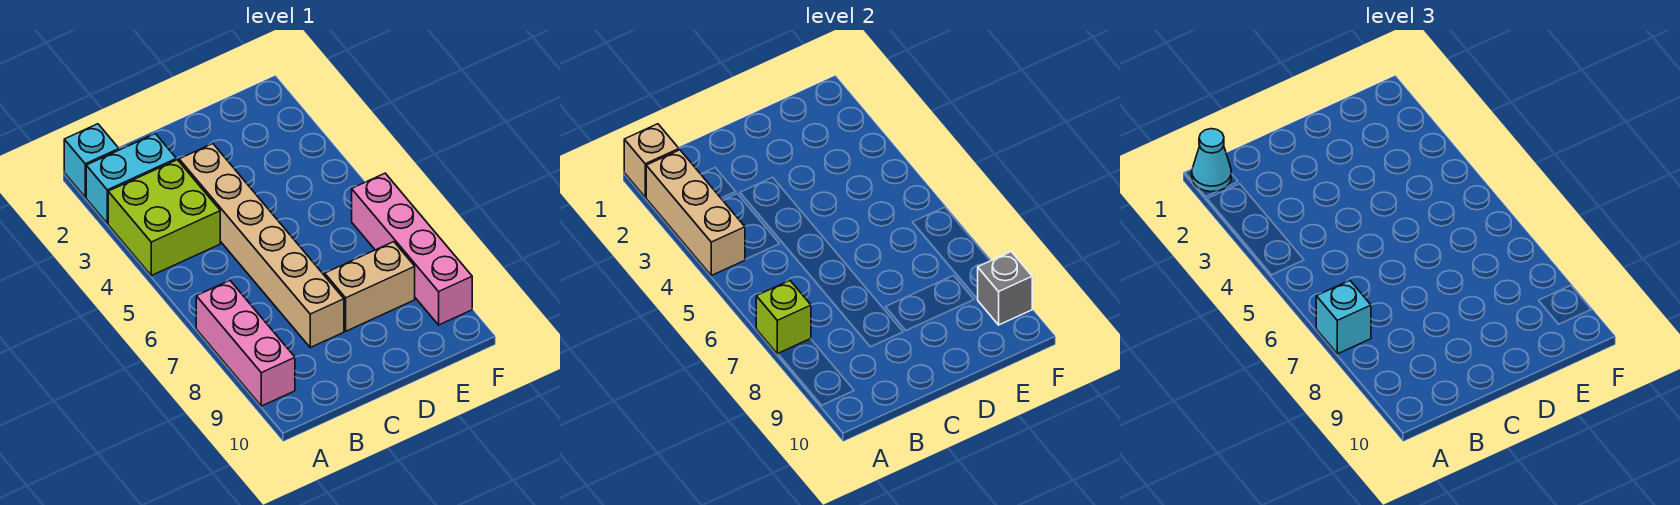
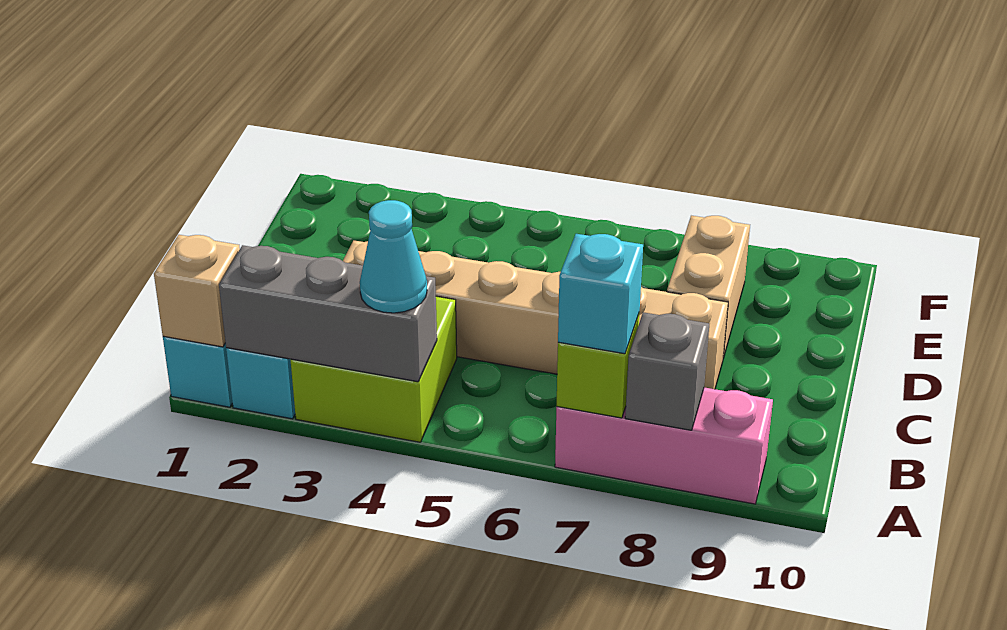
cyan 1x1 cone [1192,129,1231,192] -> cyan 1x1 cone moved to [360,200,427,313]
tan 1x3 brick [646,150,745,276] -> grey 1x3 brick [219,245,437,382]
pink 1x4 brick [352,173,472,325] -> none
grey 1x1 brick [978,252,1032,325] -> grey 1x1 brick moved to [625,312,709,430]

